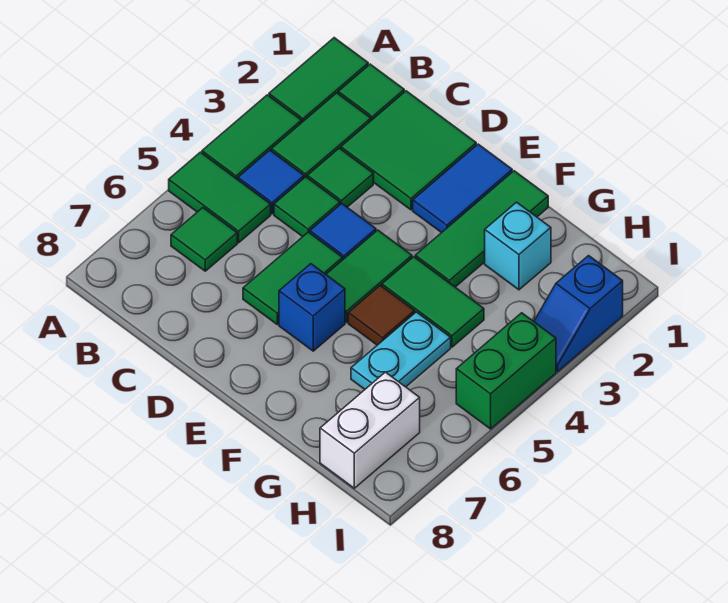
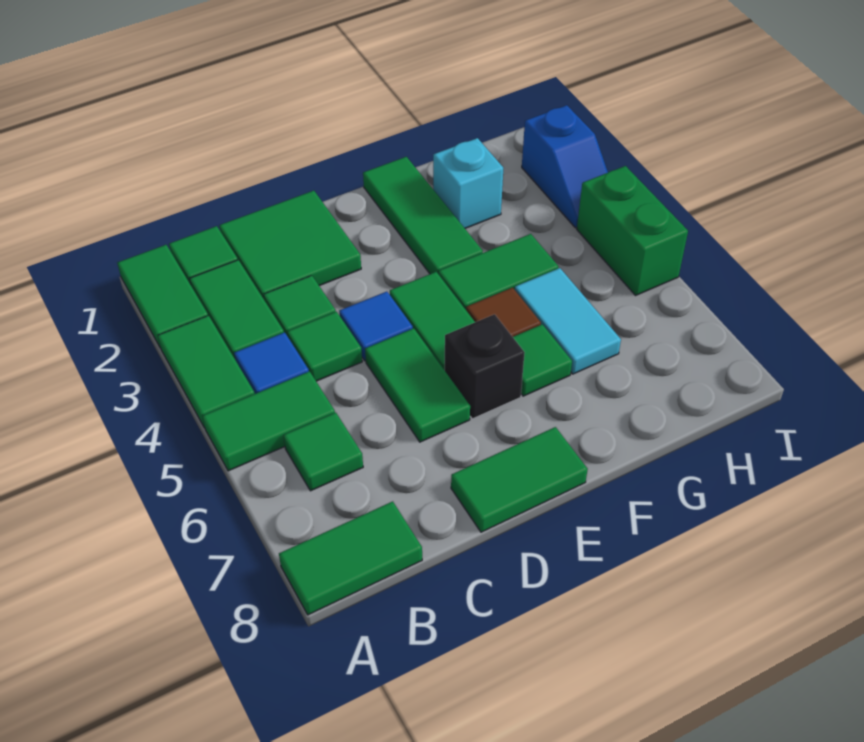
none -> green 1x2 tile [279,501,422,615]
none -> green 1x2 tile [451,427,588,532]
blue 1x2 tile [413,144,512,233] -> none
blue 1x1 brick [279,264,345,351] -> black 1x1 brick [445,314,525,419]
none -> green 1x1 tile [513,324,572,396]
cyan 1x2 plate [351,312,451,389] -> cyan 1x2 tile [515,268,621,374]
white 1x2 brick [320,372,420,488] -> none

